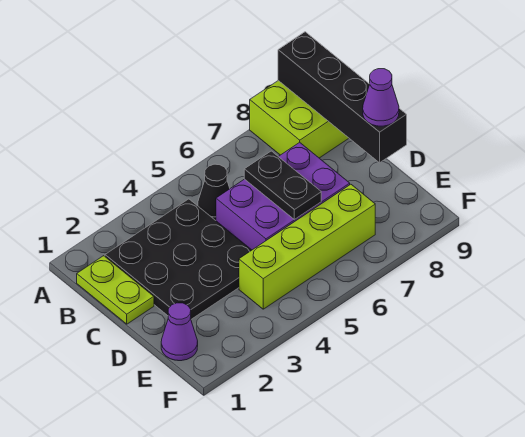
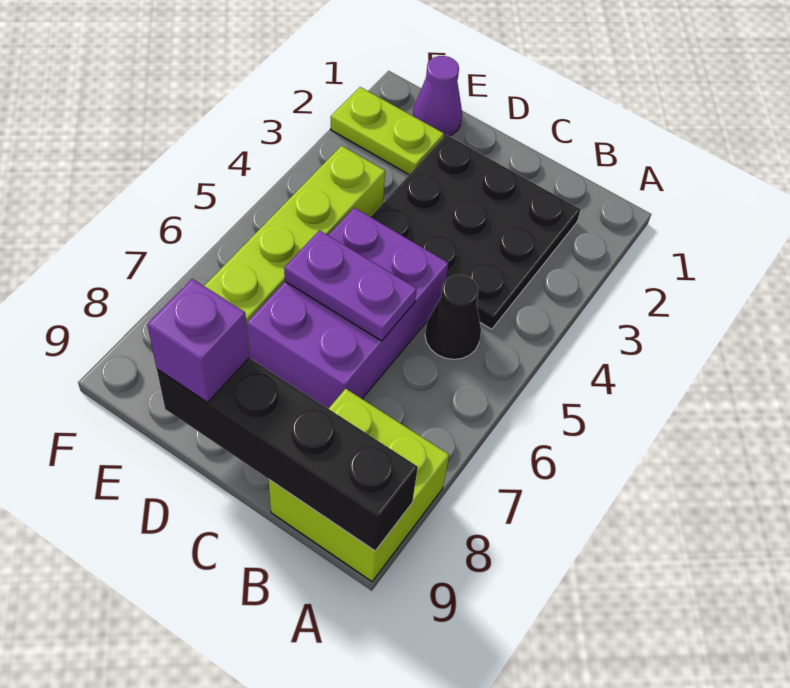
lime 1x2 plate [77,256,154,324] -> lime 1x2 plate moved to [331,87,444,174]
black 1x2 plate [244,151,321,220] -> purple 1x2 plate [284,230,417,341]
purple 1x1 cone [363,69,399,126] -> purple 1x1 brick [147,279,249,403]

